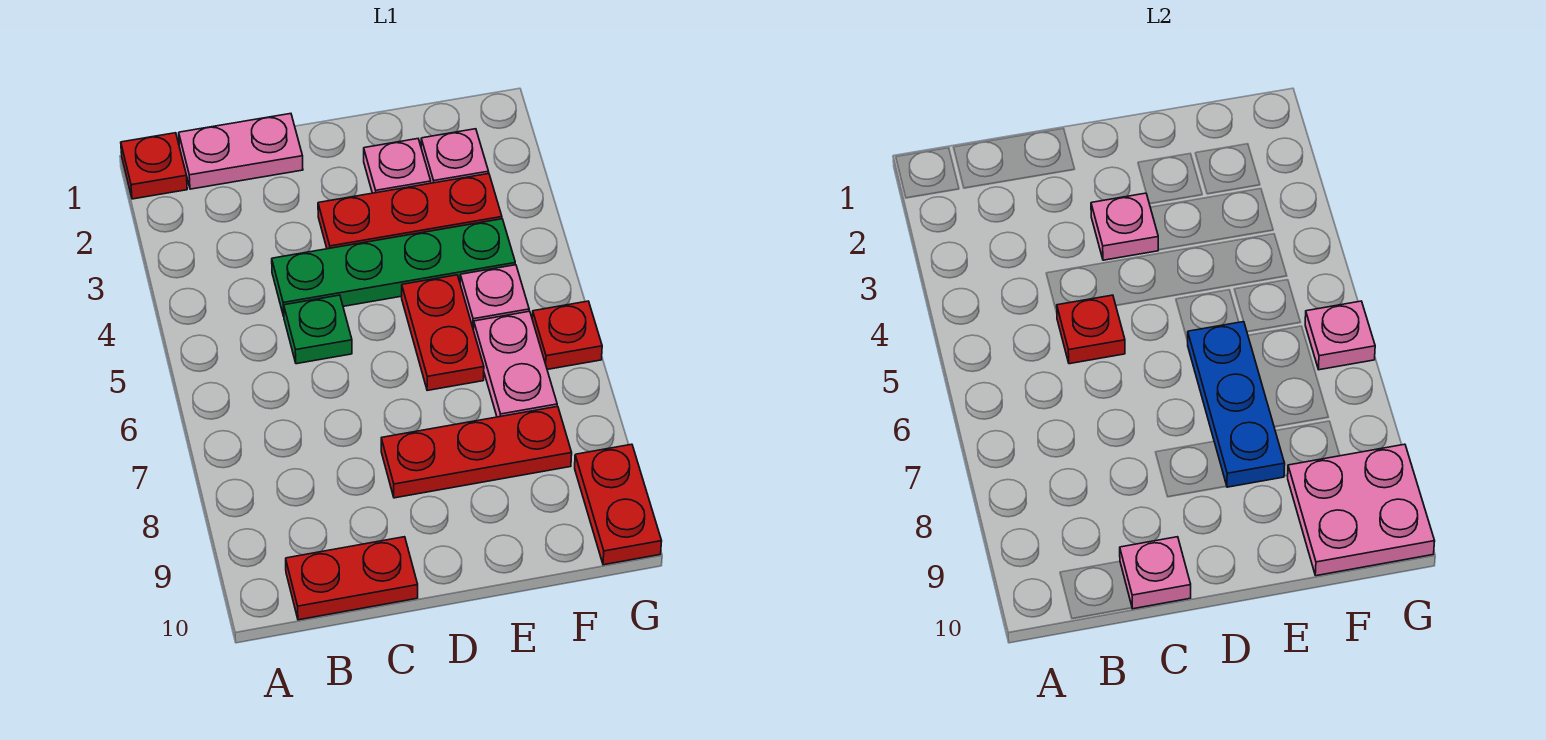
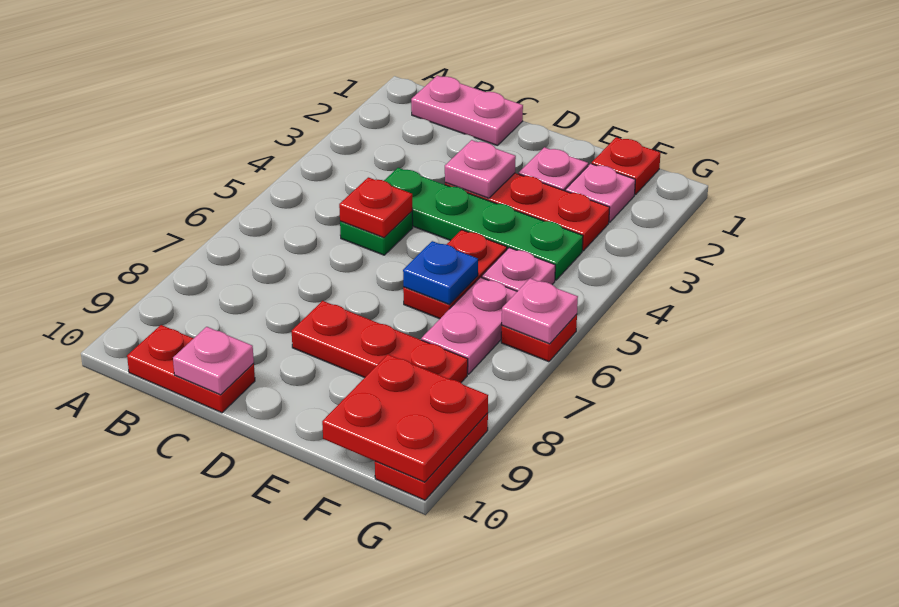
red 1x1 plate [121,133,187,199] -> red 1x1 plate moved to [592,137,660,195]
blue 1x3 plate [1188,322,1285,487] -> blue 1x1 plate [403,241,478,305]
pink 2x2 plate [1287,444,1435,576] -> red 2x2 plate [322,354,488,482]

